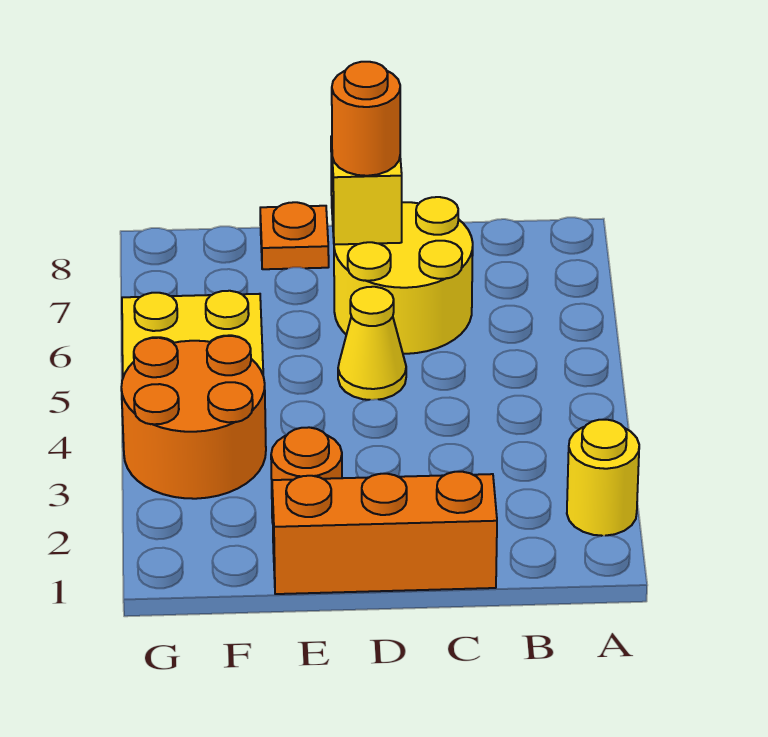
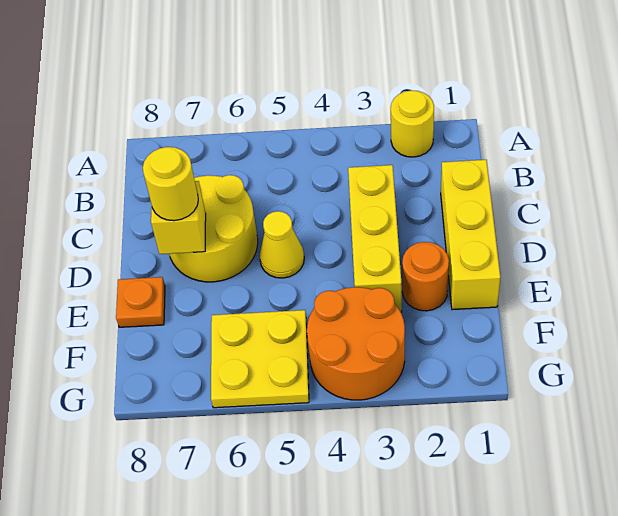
orange 1x3 brick [272,472,497,594] -> yellow 1x3 brick [441,160,500,310]
none -> yellow 1x3 brick [348,165,402,312]
orange 1x1 round brick [332,62,400,176] -> yellow 1x1 round brick [143,147,198,221]

